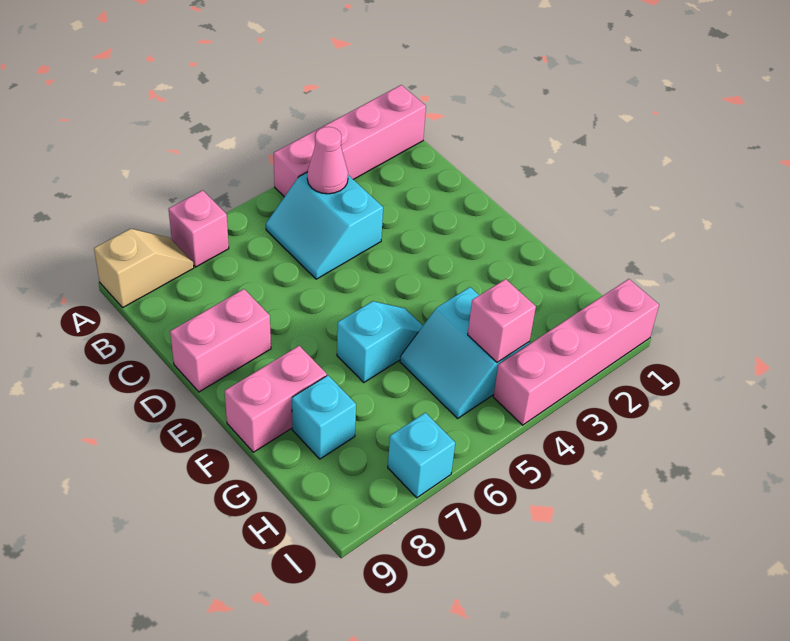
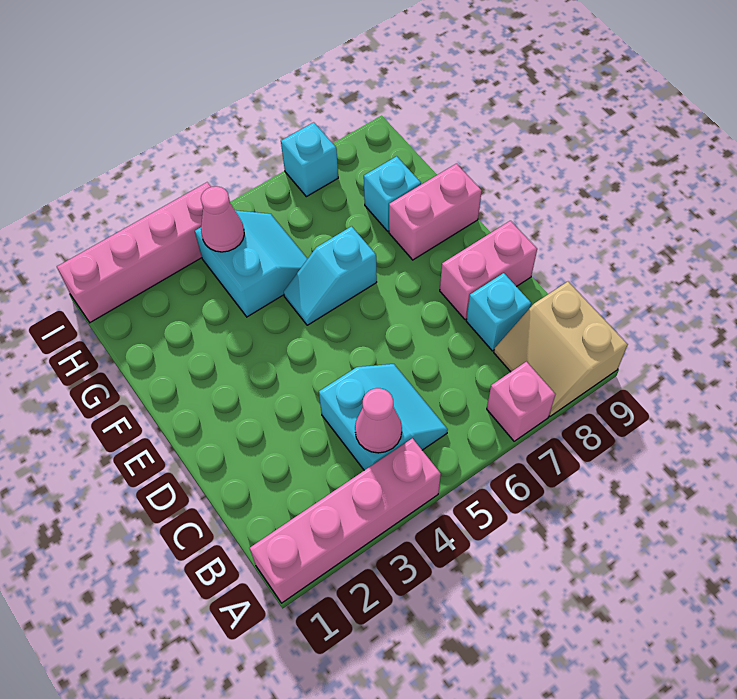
tan 1x2 slope [94,229,194,307] -> tan 2x2 slope [494,282,628,416]
none -> cyan 1x1 brick [466,273,531,351]
pink 1x1 brick [468,279,536,362] -> pink 1x1 cone [201,186,244,252]

